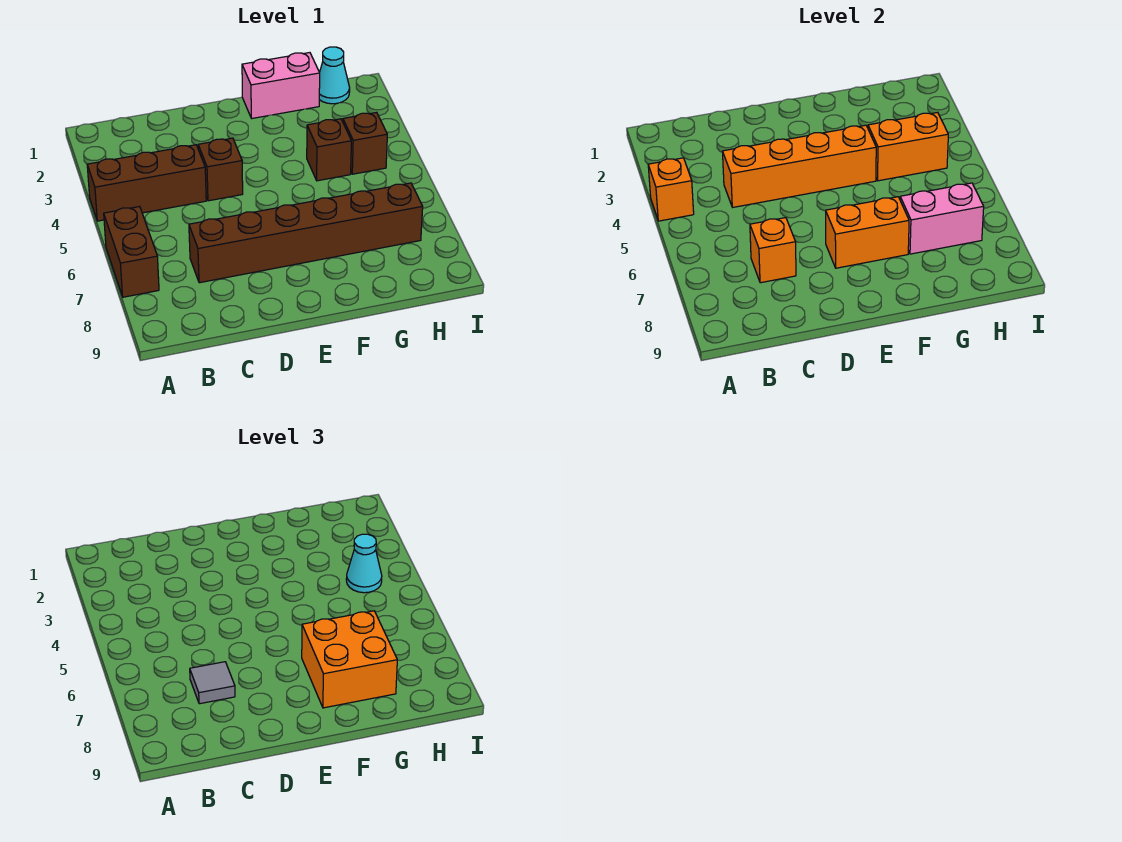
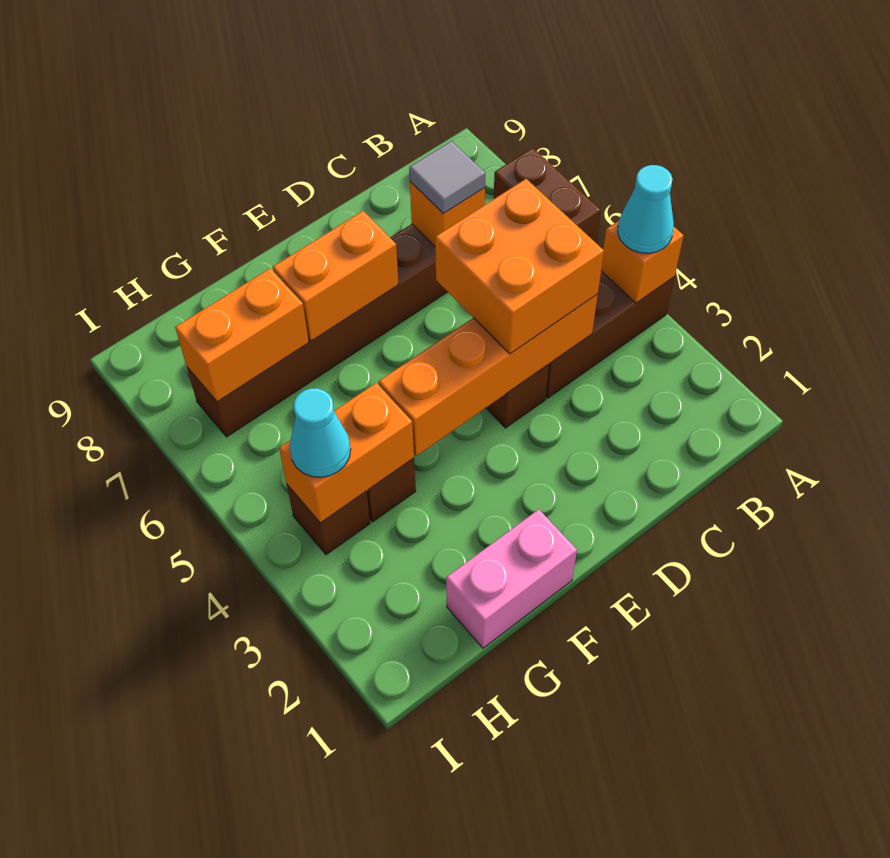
orange 2x2 brick [302,611,397,708] -> orange 2x2 brick moved to [435,179,604,354]
pink 1x2 brick [900,183,984,254] -> orange 1x2 brick [175,268,309,402]
cyan 1x1 cone [319,47,350,104] -> cyan 1x1 cone moved to [618,165,674,253]

